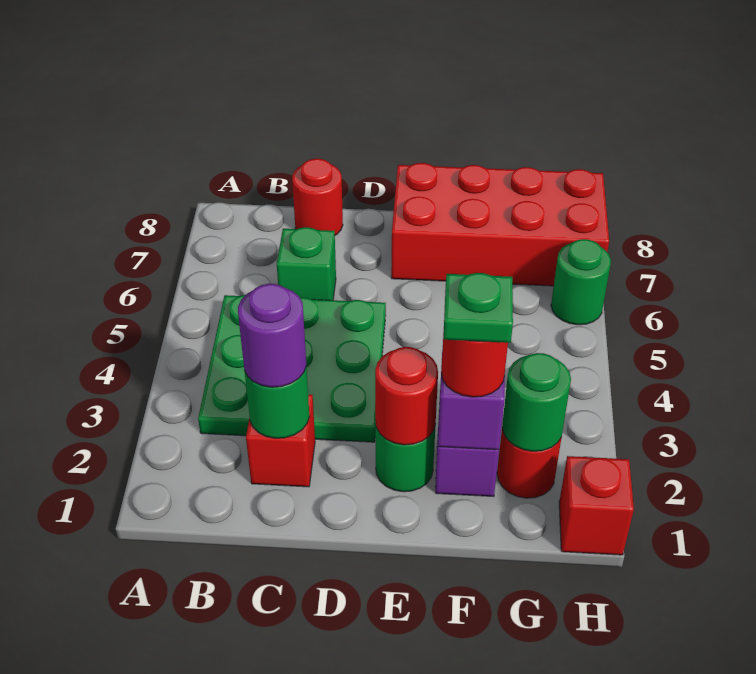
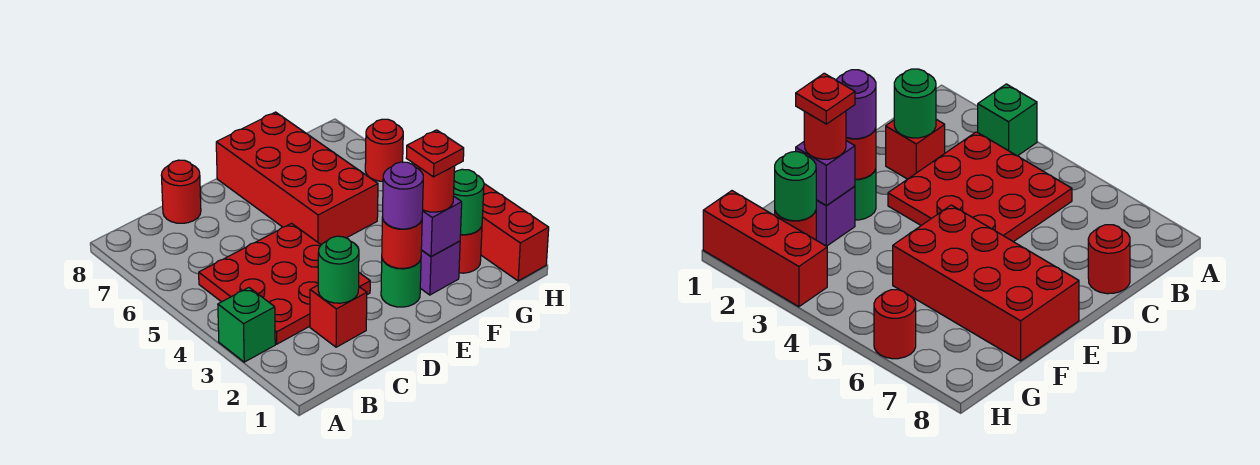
green 3x3 plate [198,295,386,442] -> red 3x3 plate [199,223,370,344]
purple 1x1 round brick [238,284,306,387] -> purple 1x1 round brick moved to [382,162,423,229]
green 1x1 brick [277,227,336,300] -> green 1x1 brick moved to [218,288,275,362]
red 2x4 brick [391,163,609,286] -> red 2x4 brick turned to [216,112,378,245]
green 1x1 plate [443,273,513,343] -> red 1x1 plate [406,130,464,177]
red 1x1 brick [559,456,634,555] -> red 1x3 brick [481,184,549,281]
green 1x1 round brick [551,239,611,325] -> red 1x1 round brick [365,119,403,181]

